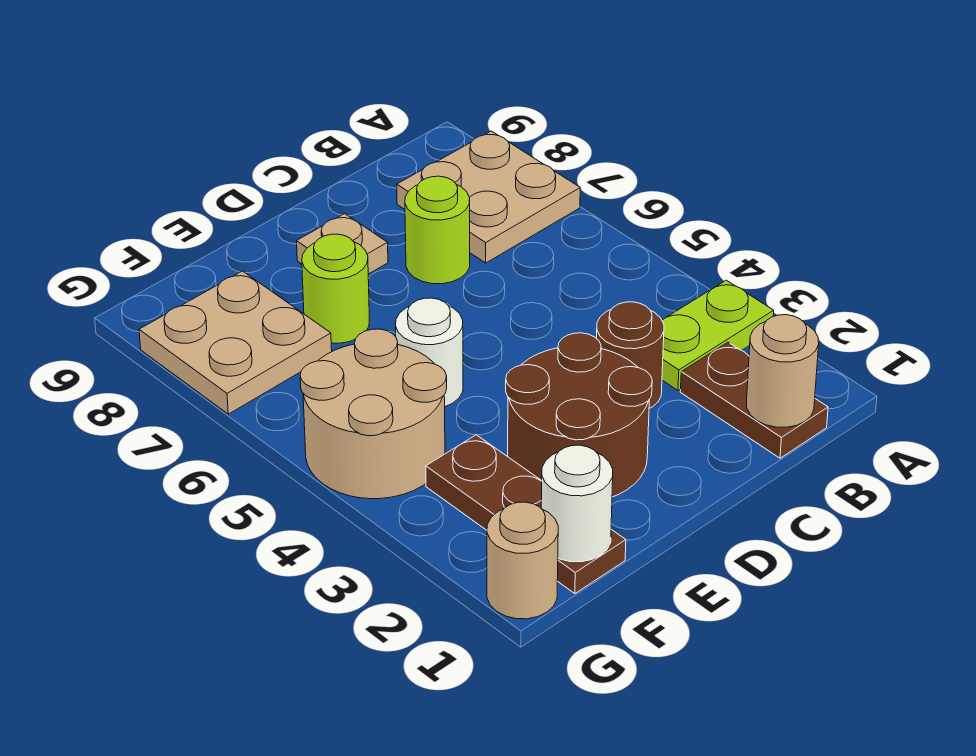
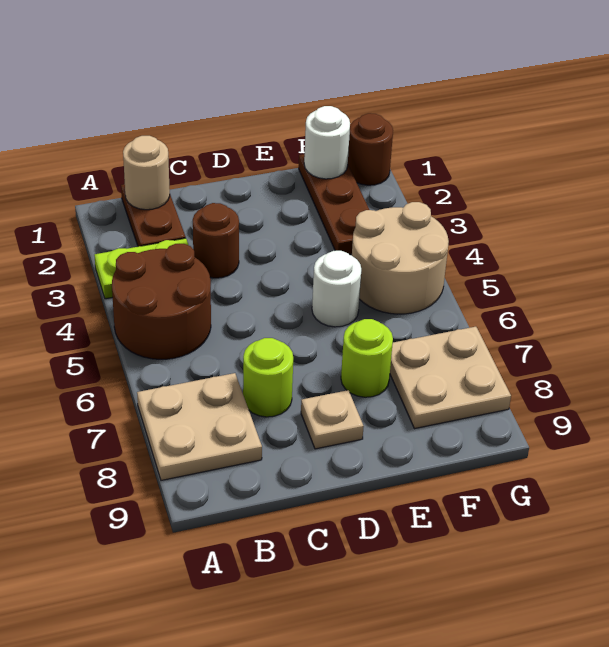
brown 2x2 round brick [506,333,652,497] -> brown 2x2 round brick moved to [112,244,211,359]
tan 1x1 round brick [487,502,558,619] -> brown 1x1 round brick [348,113,393,185]

